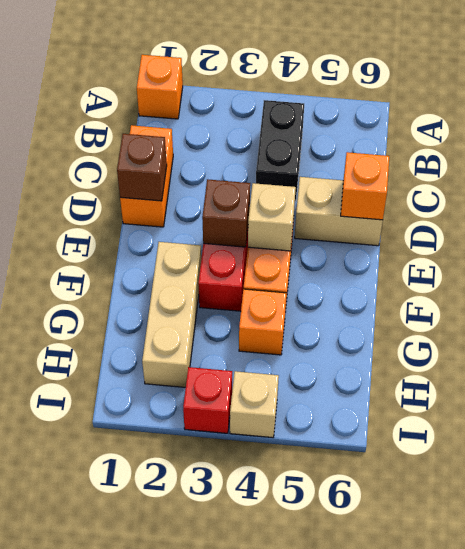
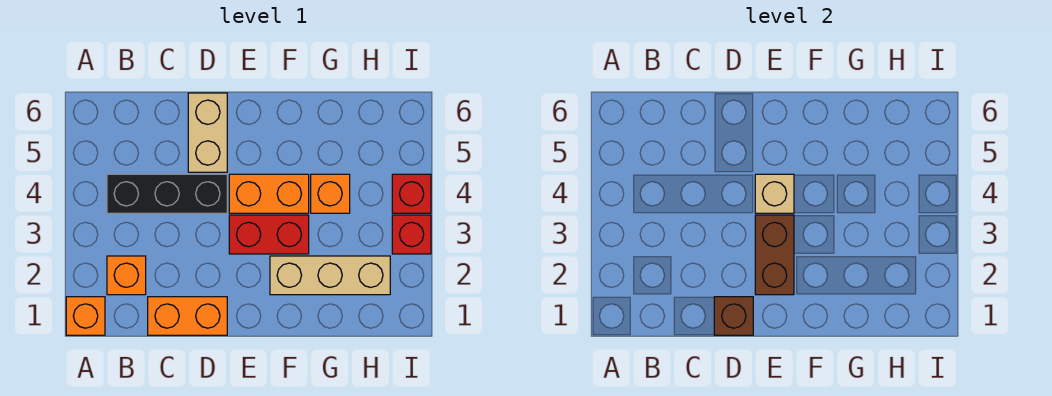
black 1x2 brick [256,100,304,201] -> black 1x3 brick [107,174,227,213]
orange 1x1 brick [341,152,389,220] -> orange 1x1 brick moved to [107,256,146,295]
brown 1x1 brick [202,179,250,247] -> brown 1x2 brick [755,215,794,295]
tan 1x1 brick [230,371,279,438] -> red 1x1 brick [392,174,431,213]

